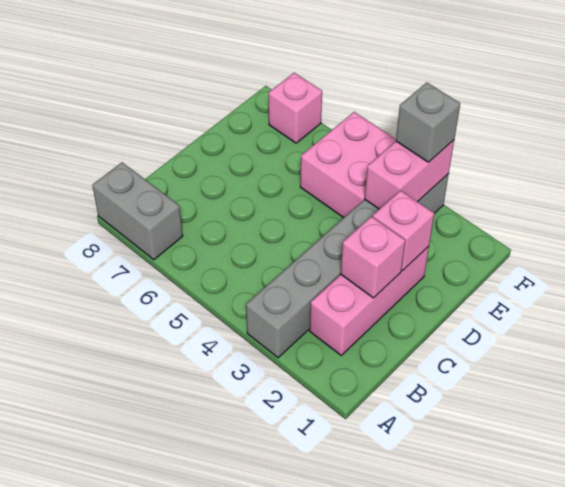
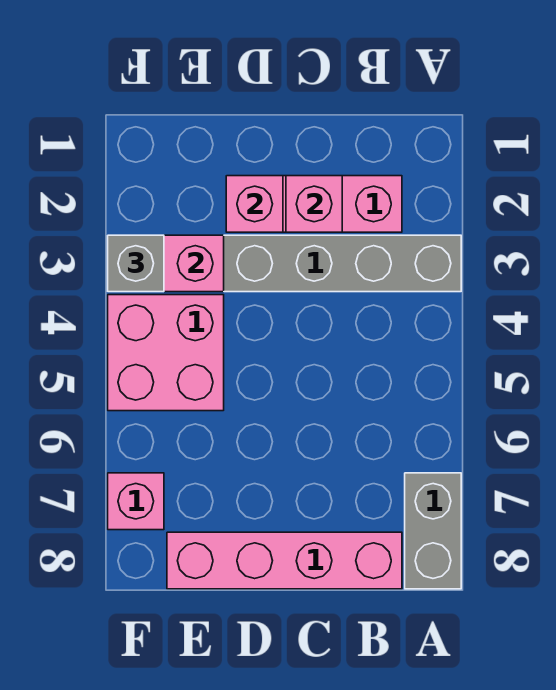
none -> pink 1x4 brick [167,532,402,589]

